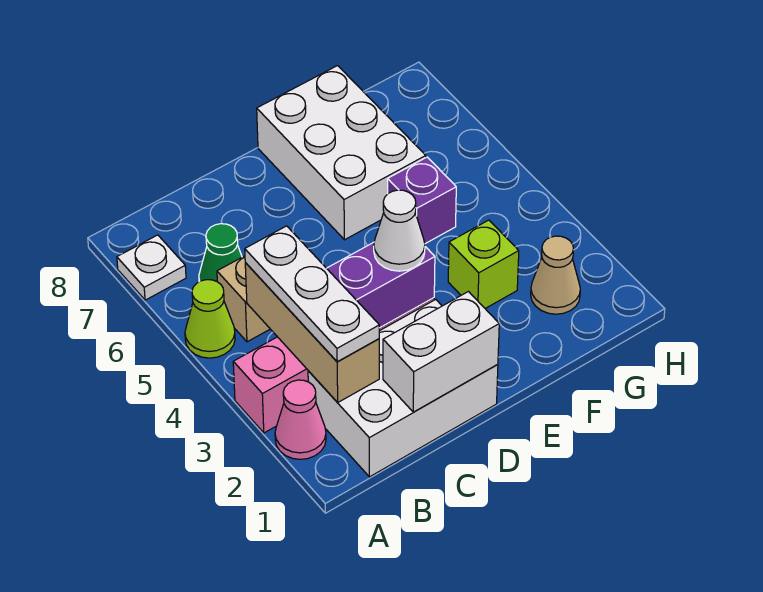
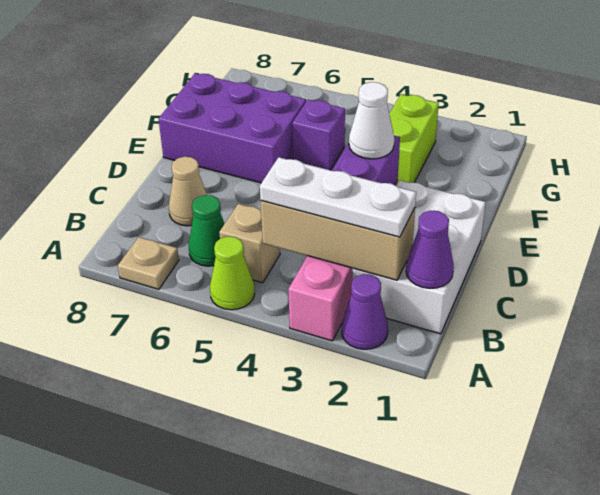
pink 1x1 cone [275,380,326,459] -> purple 1x1 cone [342,274,388,349]
white 1x1 plate [117,235,186,300] -> tan 1x1 plate [118,237,179,289]
none -> purple 1x1 cone [406,211,454,288]
white 1x2 brick [383,292,499,412] -> none
white 2x3 brick [257,66,426,240] -> purple 2x3 brick [159,73,306,183]
lime 1x1 brick [448,220,519,308] -> lime 1x2 brick [389,94,439,184]
tan 1x1 cone [531,236,580,314] -> tan 1x1 cone moved to [169,157,207,226]

